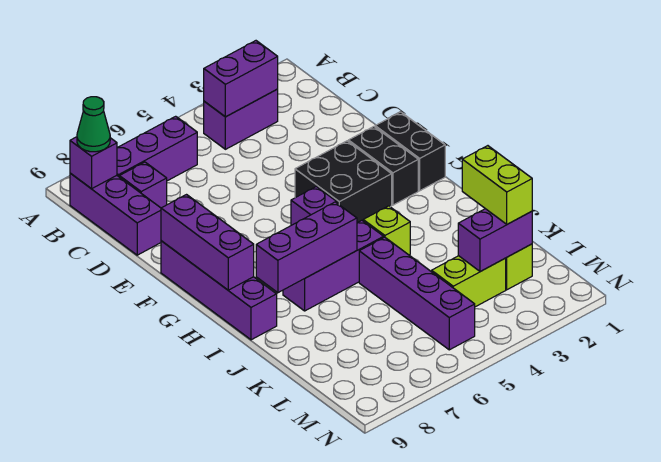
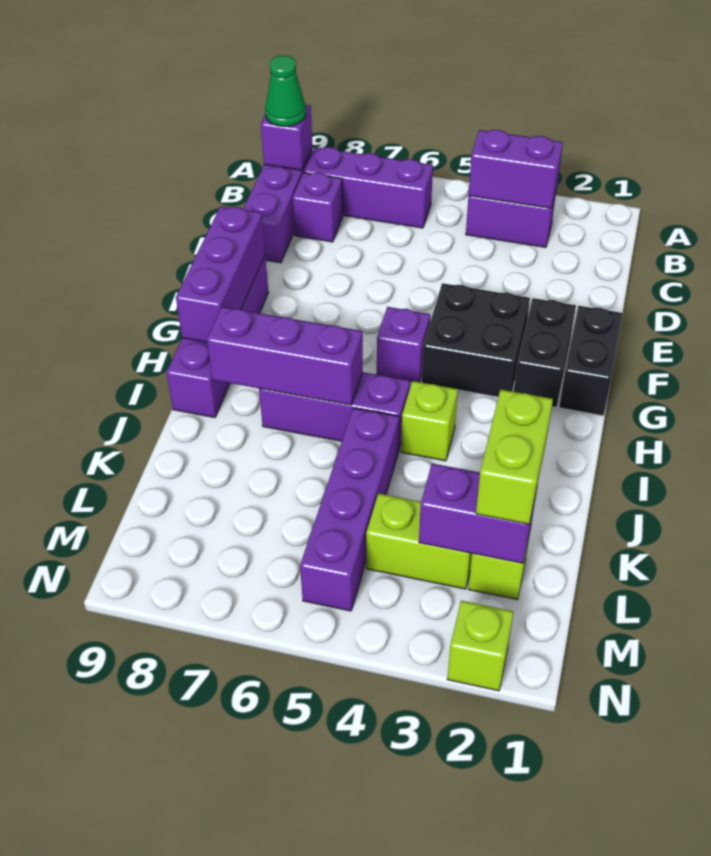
none -> lime 1x1 brick [447,601,514,691]

